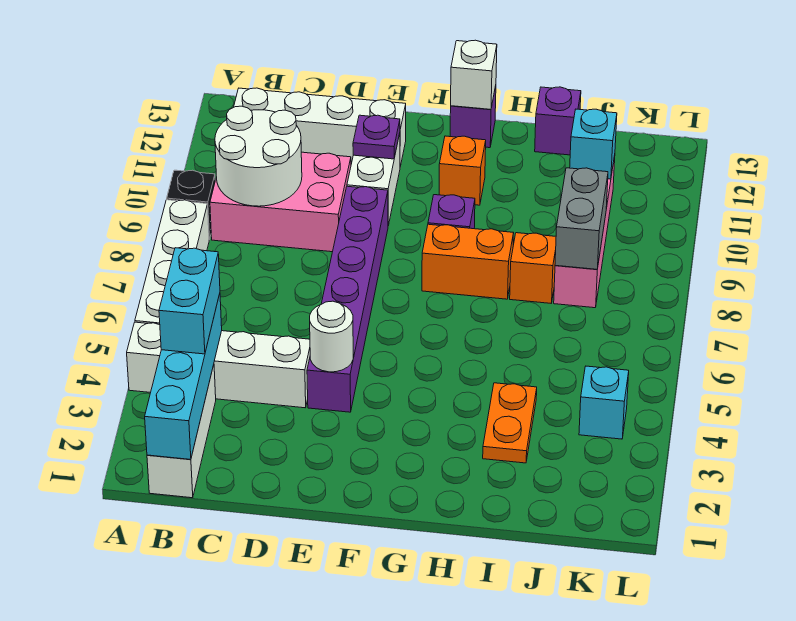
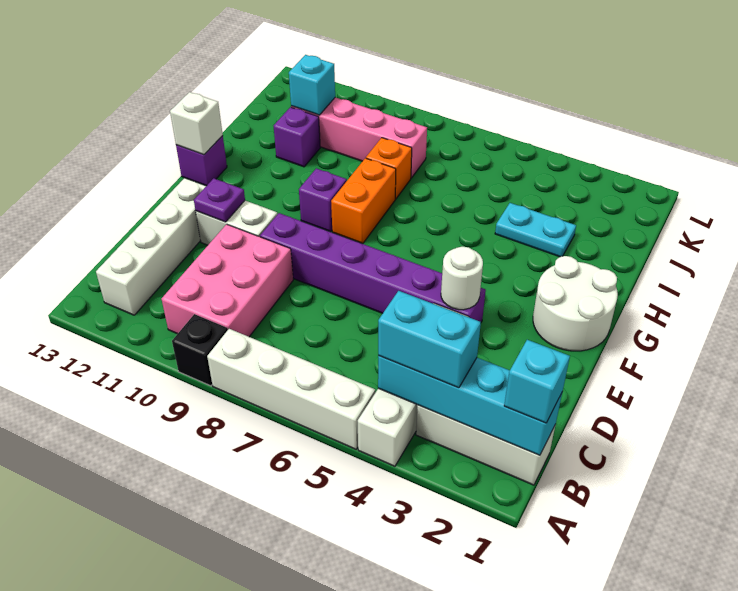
white 2x2 round brick [215,106,302,206] -> white 2x2 round brick moved to [533,256,618,351]
orange 1x1 brick [439,136,486,205] -> none
orange 1x2 plate [483,383,537,463] -> cyan 1x2 plate [495,203,576,257]
purple 1x1 brick [535,87,581,155] -> purple 1x1 brick moved to [274,107,320,167]
grey 1x2 brick [555,168,608,269] -> none
cyan 1x1 brick [579,366,629,439] -> cyan 1x1 brick moved to [504,340,570,423]

